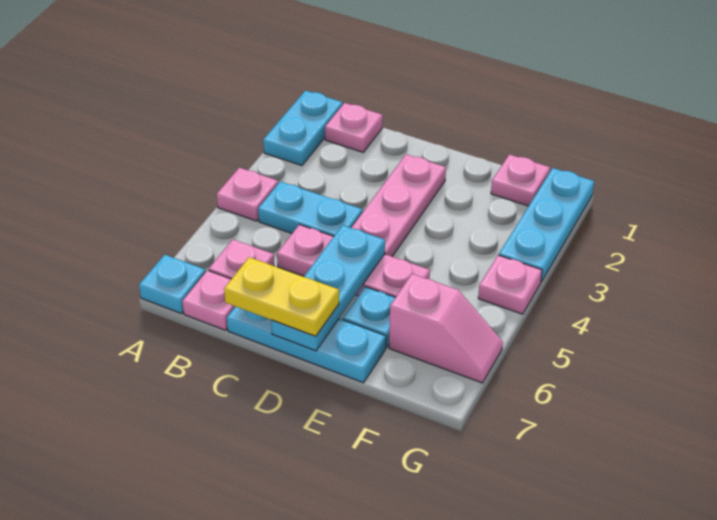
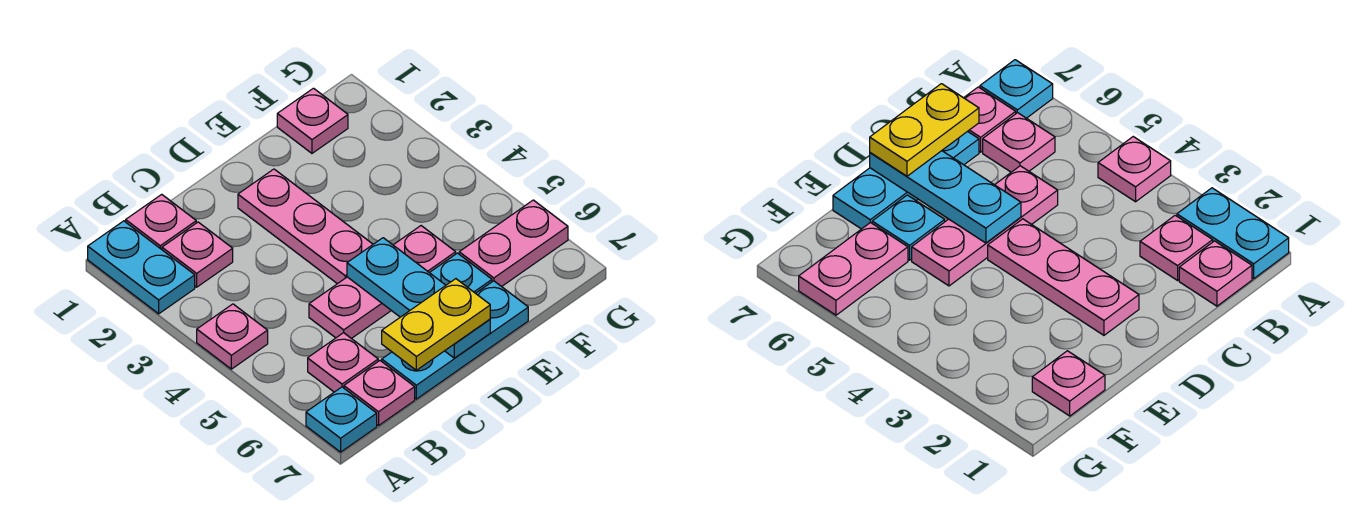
cyan 1x2 plate [258,181,363,236] -> none
pink 1x2 slope [389,274,503,383] -> pink 1x2 plate [459,200,568,287]
cyan 1x3 plate [499,168,594,282] -> none
pink 1x1 plate [478,255,542,314] -> pink 1x1 plate moved to [162,222,233,287]

